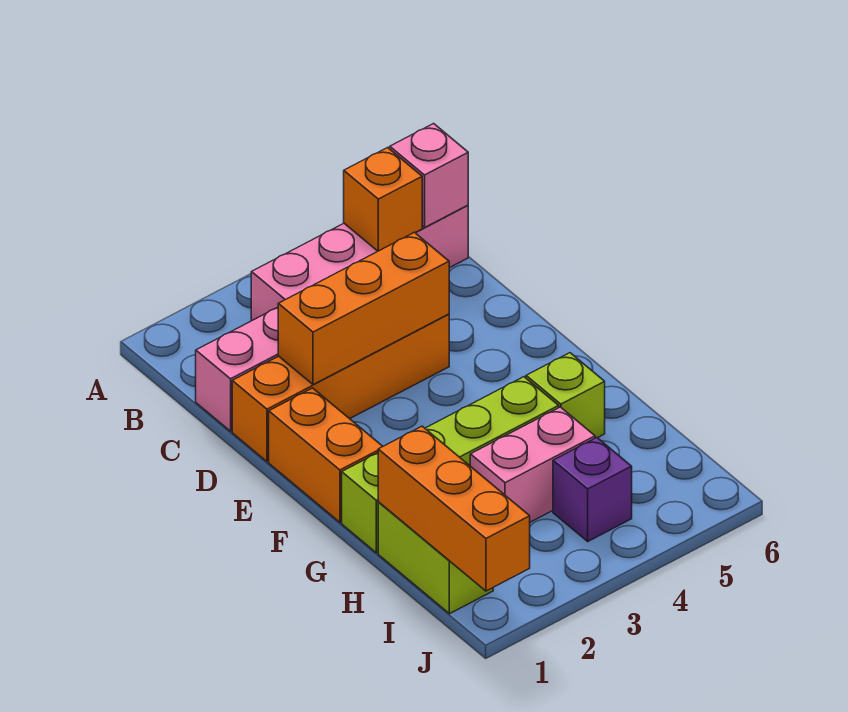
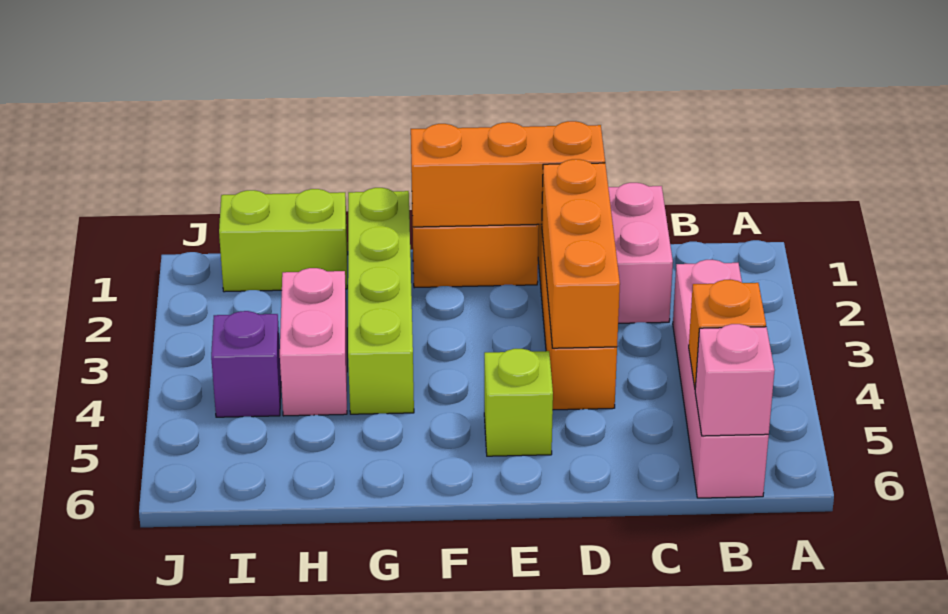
lime 1x1 brick [526,353,605,438] -> lime 1x1 brick moved to [484,349,553,456]
orange 1x3 brick [378,426,530,591] -> orange 1x3 brick moved to [411,121,605,227]

